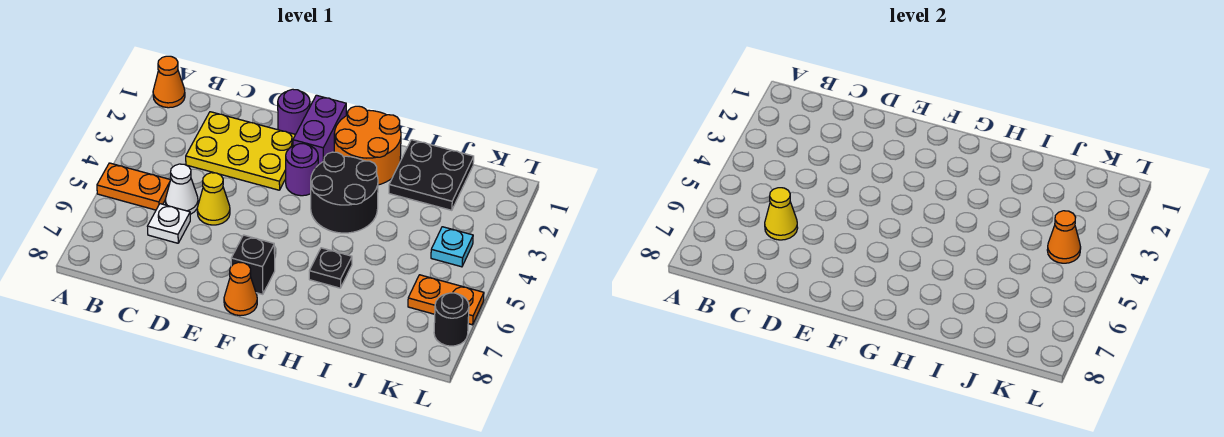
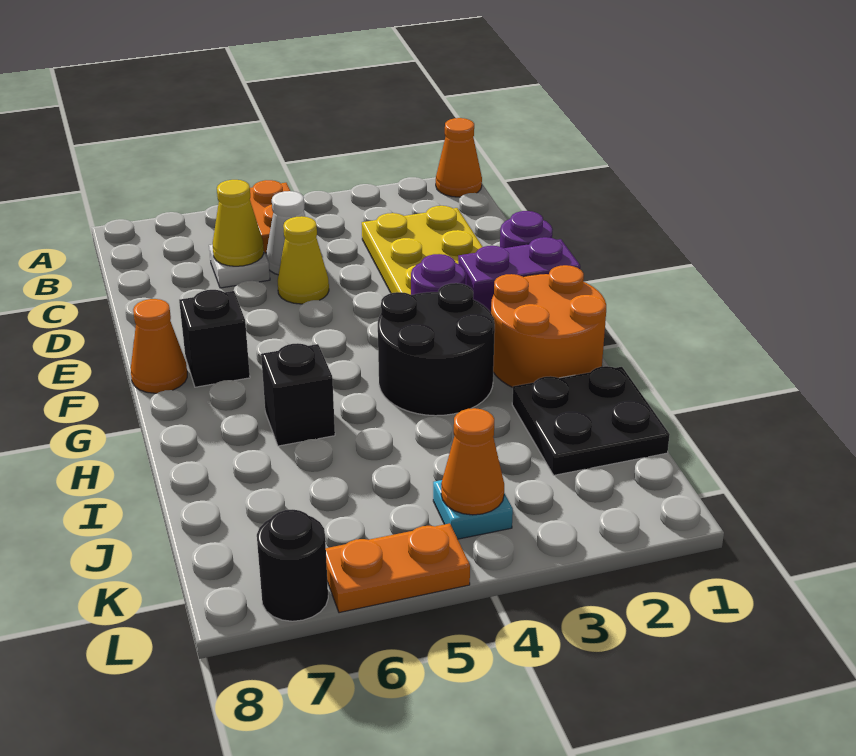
black 1x1 plate [309,248,352,288] -> black 1x1 brick [261,343,335,446]
orange 1x2 plate [408,275,484,325] -> orange 1x2 plate turned to [326,523,470,613]

